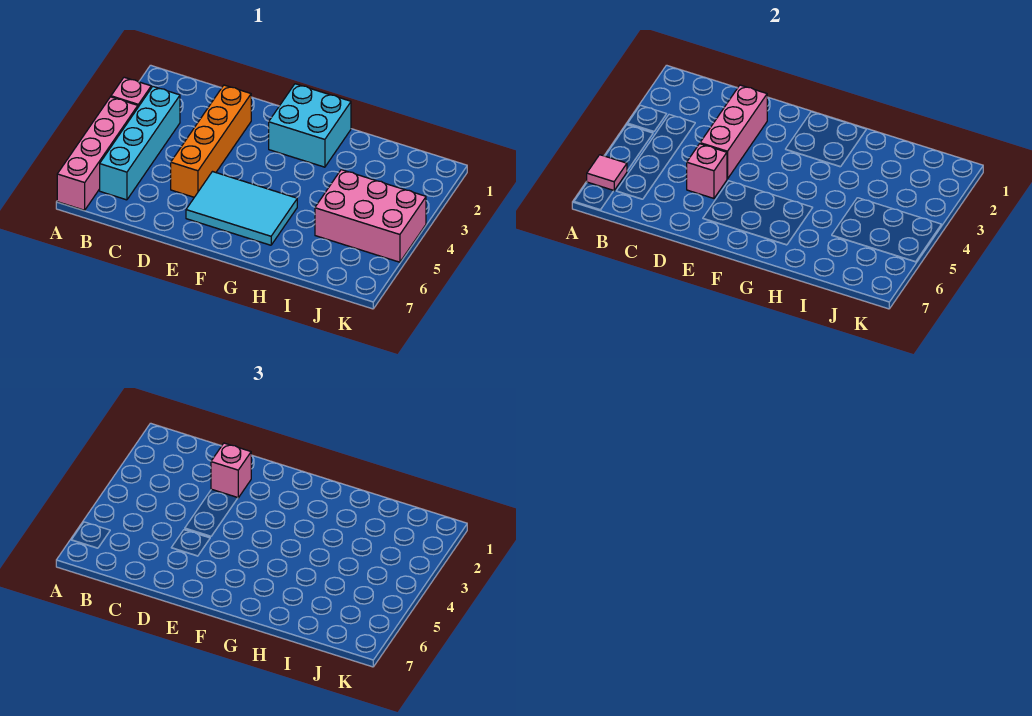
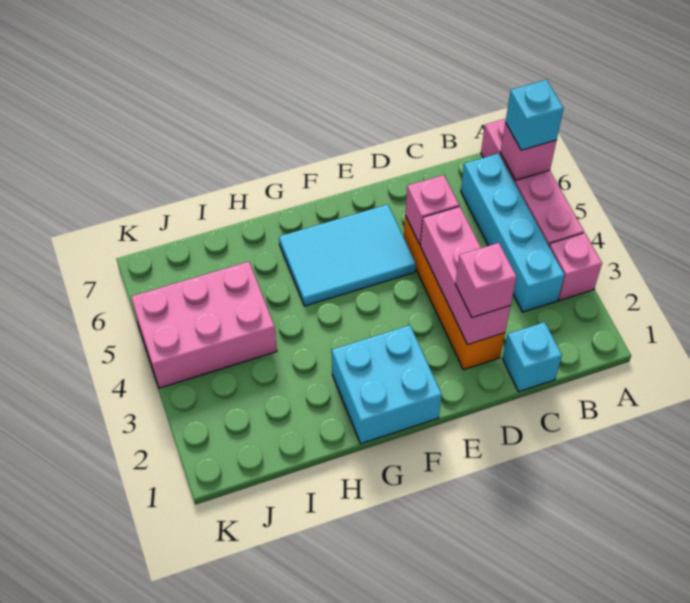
pink 1x1 tile [587,155,627,190] -> pink 1x1 brick [500,123,556,180]
none -> cyan 1x1 brick [505,80,564,150]
none -> cyan 1x1 brick [503,322,562,392]

